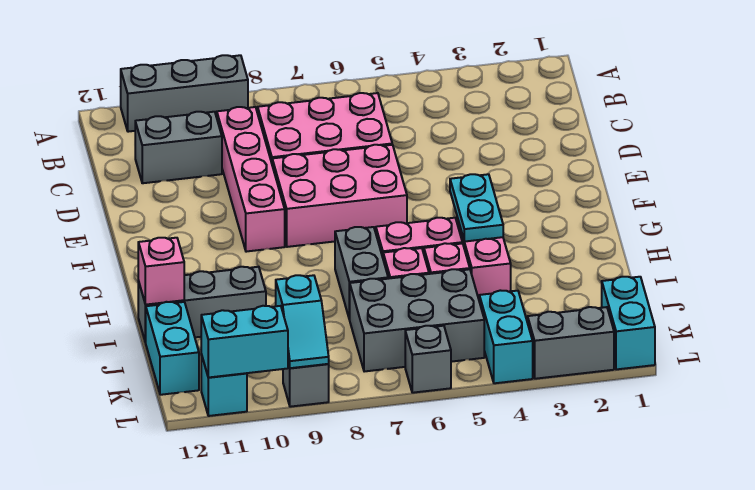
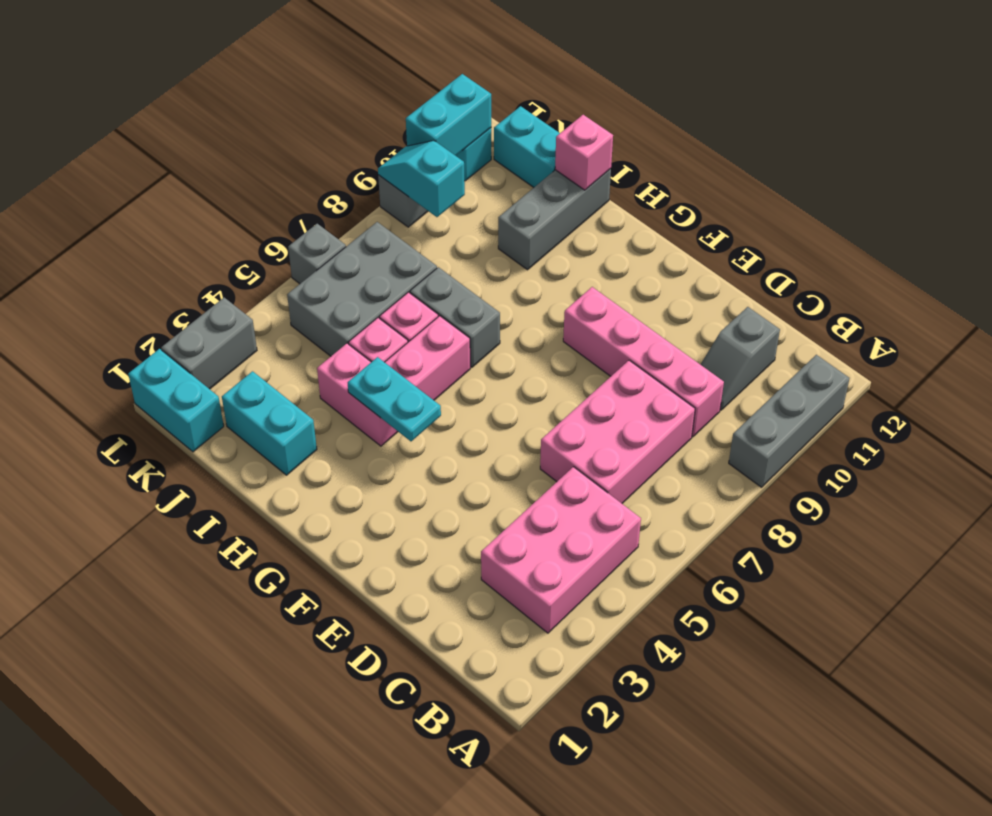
grey 1x2 brick [135,112,222,183] -> grey 1x2 slope [700,307,780,410]
pink 2x3 brick [272,145,407,247] -> pink 2x3 brick moved to [481,467,641,633]
cyan 1x2 brick [479,290,533,383] -> cyan 1x2 brick moved to [222,371,317,475]

